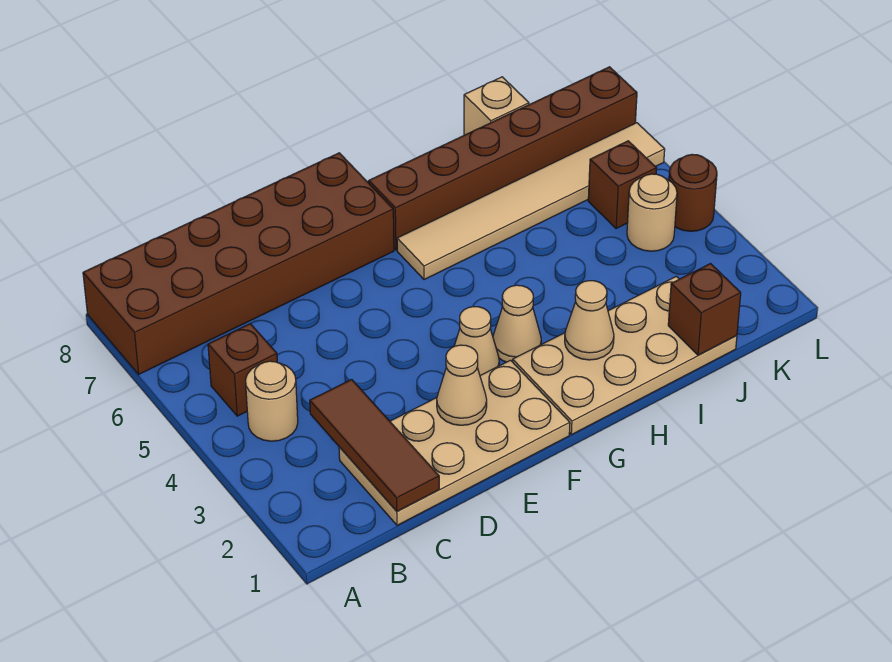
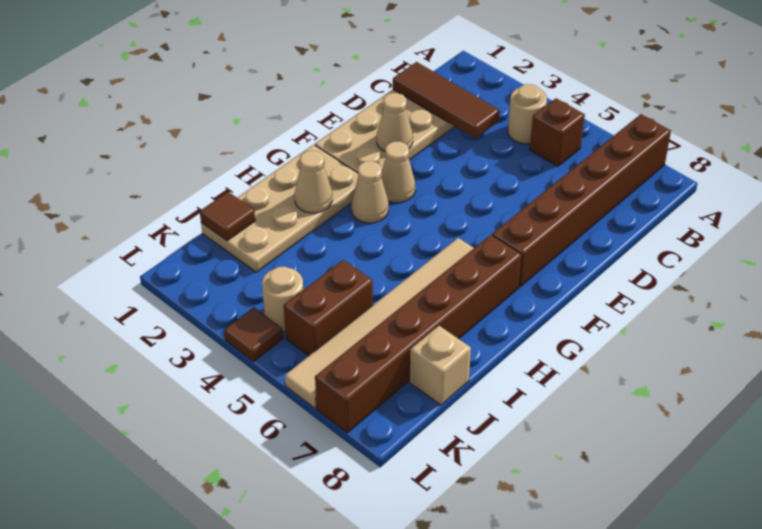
brown 2x6 brick [83,153,394,374] -> brown 1x6 brick [492,114,671,287]
brown 1x1 brick [668,264,741,355] -> brown 1x1 tile [200,192,255,241]
brown 1x1 brick [588,141,656,229] -> brown 1x2 brick [284,260,373,356]
brown 1x1 round brick [669,154,717,231] -> brown 1x1 tile [224,307,283,362]

